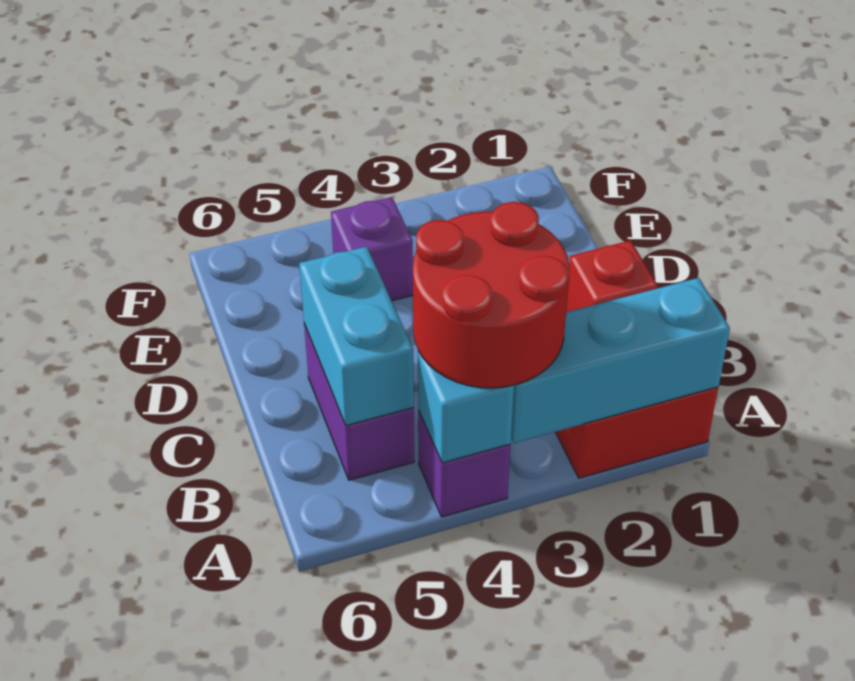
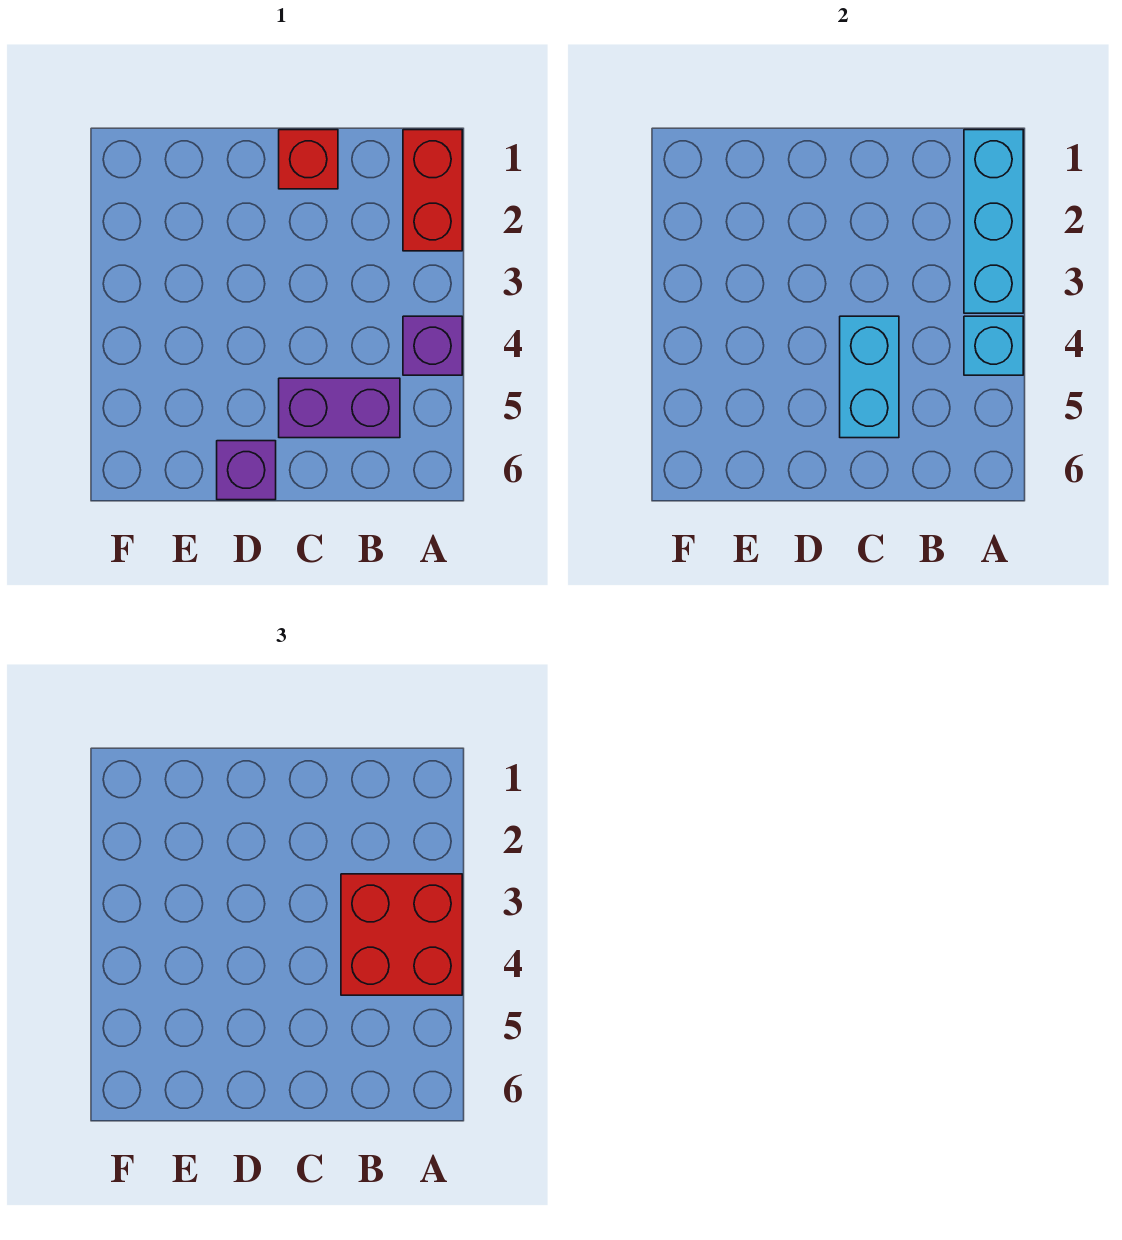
red 2x2 round brick [413,202,570,388] -> red 2x2 brick [341,874,462,995]
cyan 1x2 brick [299,246,414,426] -> cyan 1x2 brick turned to [840,316,899,438]
purple 1x1 brick [331,197,413,301] -> purple 1x1 brick moved to [217,441,276,500]

